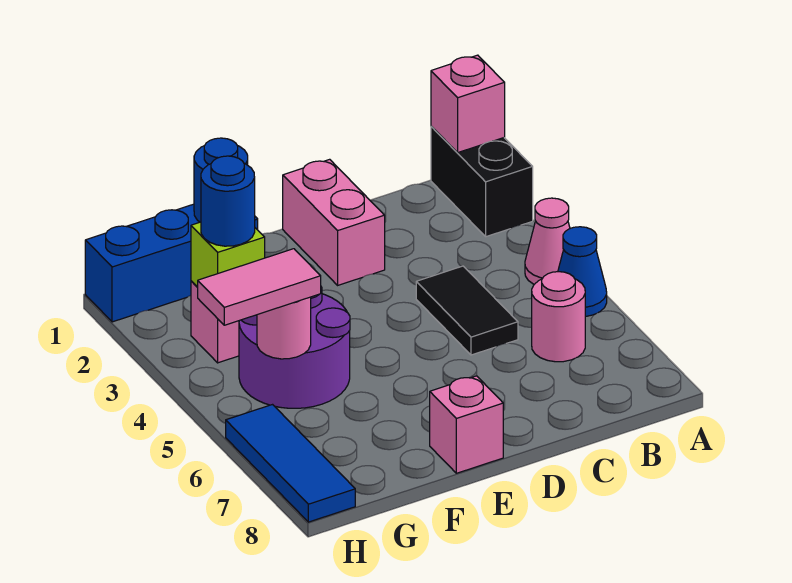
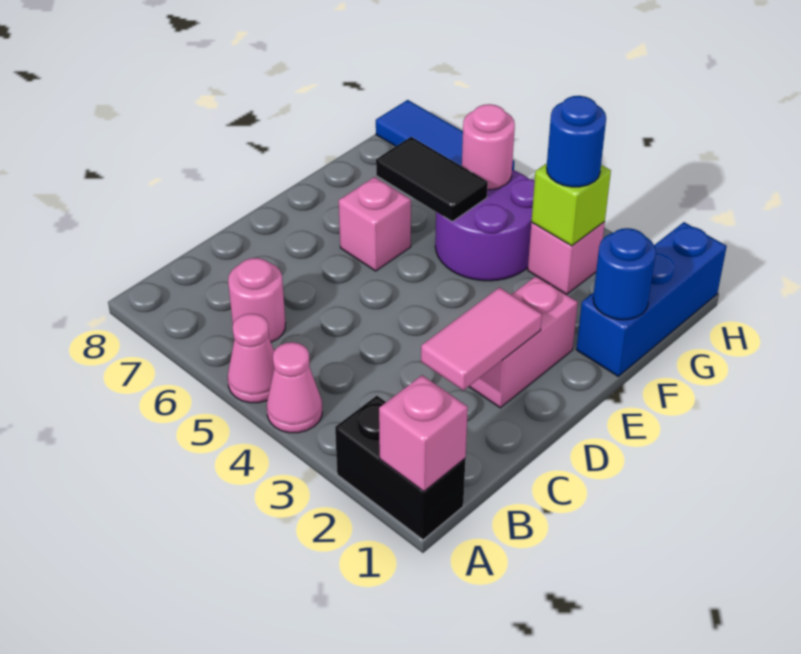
blue 1x1 cone [558,227,607,317] -> pink 1x1 cone [228,314,274,403]
black 1x2 tile [416,266,518,355] -> black 1x2 tile moved to [376,137,488,221]
pink 1x2 brick [283,159,385,285] -> pink 1x2 brick turned to [469,276,578,408]
pink 1x1 brick [430,376,503,473] -> pink 1x1 brick moved to [339,177,411,271]
pink 1x2 tile [198,249,321,325] -> pink 1x2 tile moved to [421,288,542,390]

